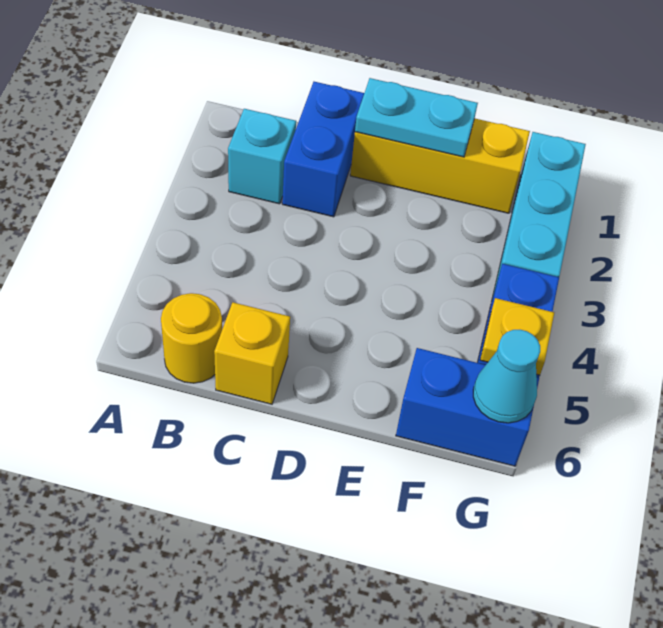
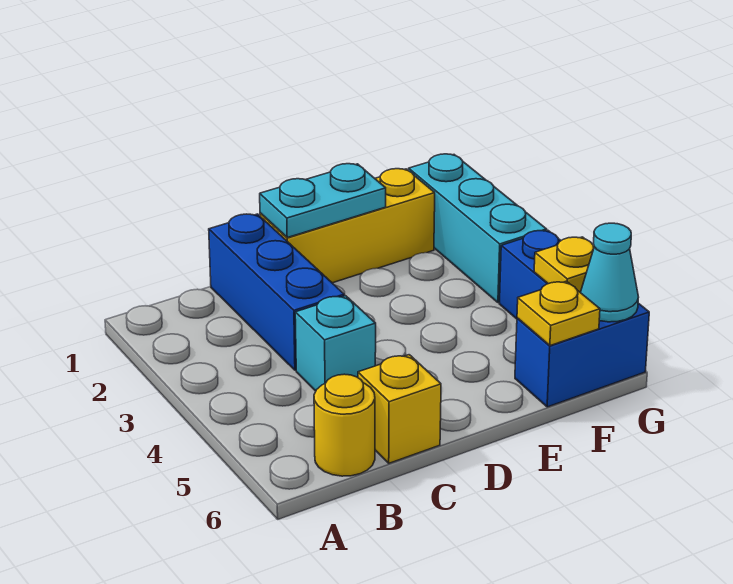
cyan 1x1 brick [228,109,296,204] -> cyan 1x1 brick moved to [295,296,376,391]
blue 1x2 brick [282,82,364,217] -> blue 1x3 brick [209,214,344,370]
none -> yellow 1x1 plate [517,281,600,346]

